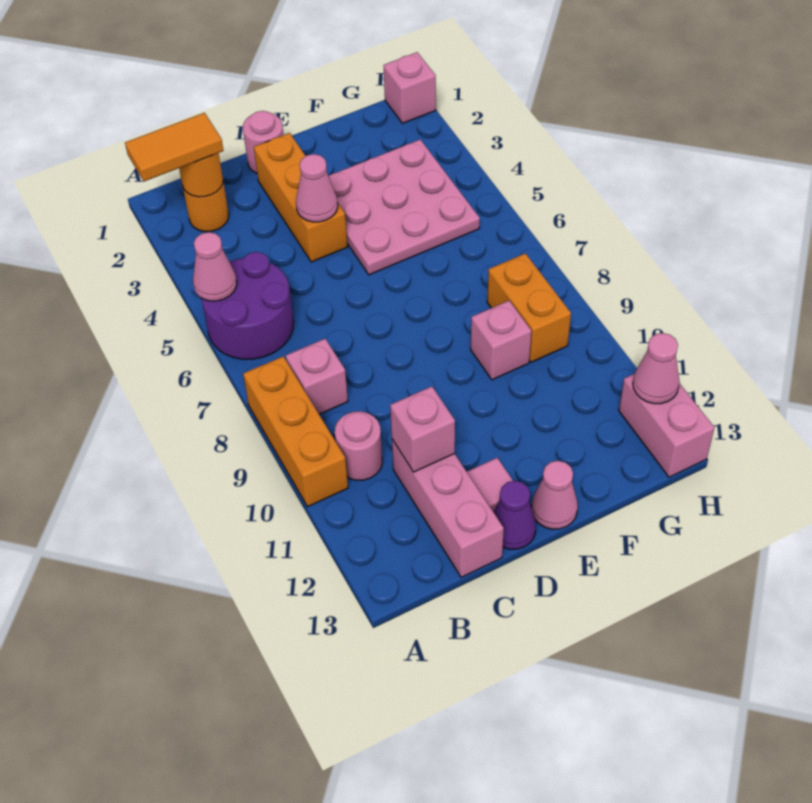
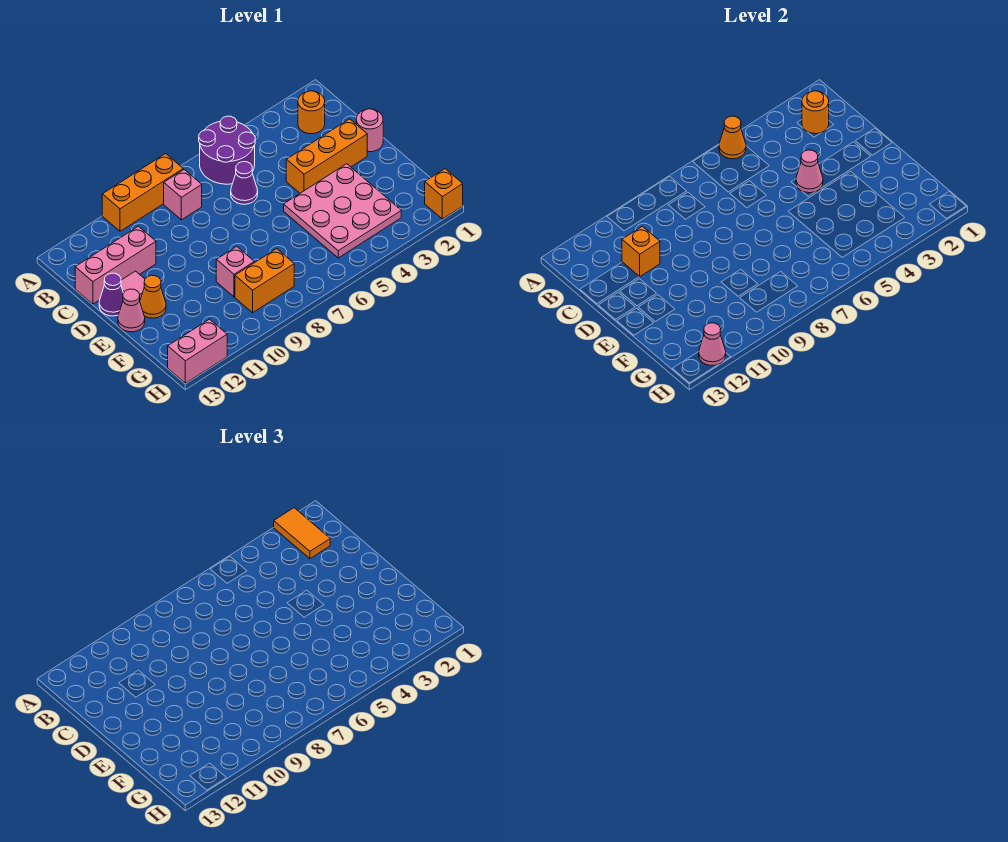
pink 1x1 cone [193,232,237,301] -> orange 1x1 cone [719,116,746,159]
pink 1x1 round brick [335,411,382,480] -> none
none -> purple 1x1 cone [231,162,258,204]
pink 1x1 brick [390,386,455,472] -> orange 1x1 brick [622,226,660,277]
none -> orange 1x1 cone [140,275,166,318]
pink 1x1 brick [383,52,436,123] -> orange 1x1 brick [425,169,463,219]

